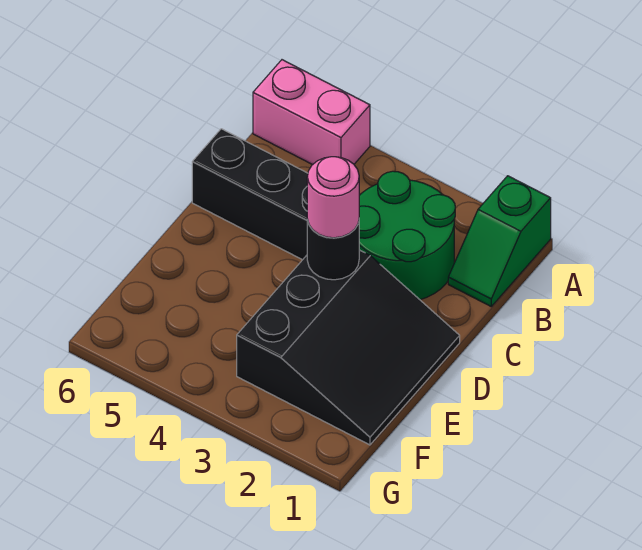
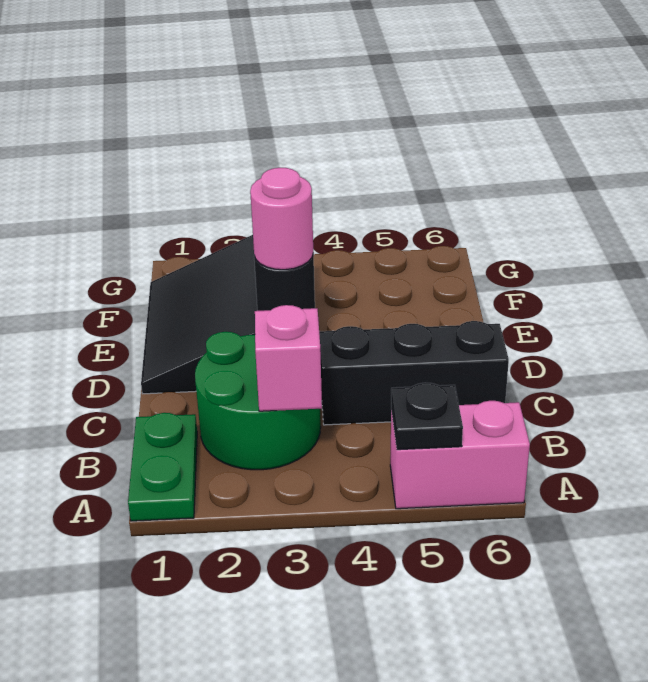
green 1x2 slope [448,176,551,306] -> green 1x2 plate [128,413,197,521]
none -> black 1x1 plate [391,383,463,450]
none -> pink 1x1 brick [255,305,322,411]

